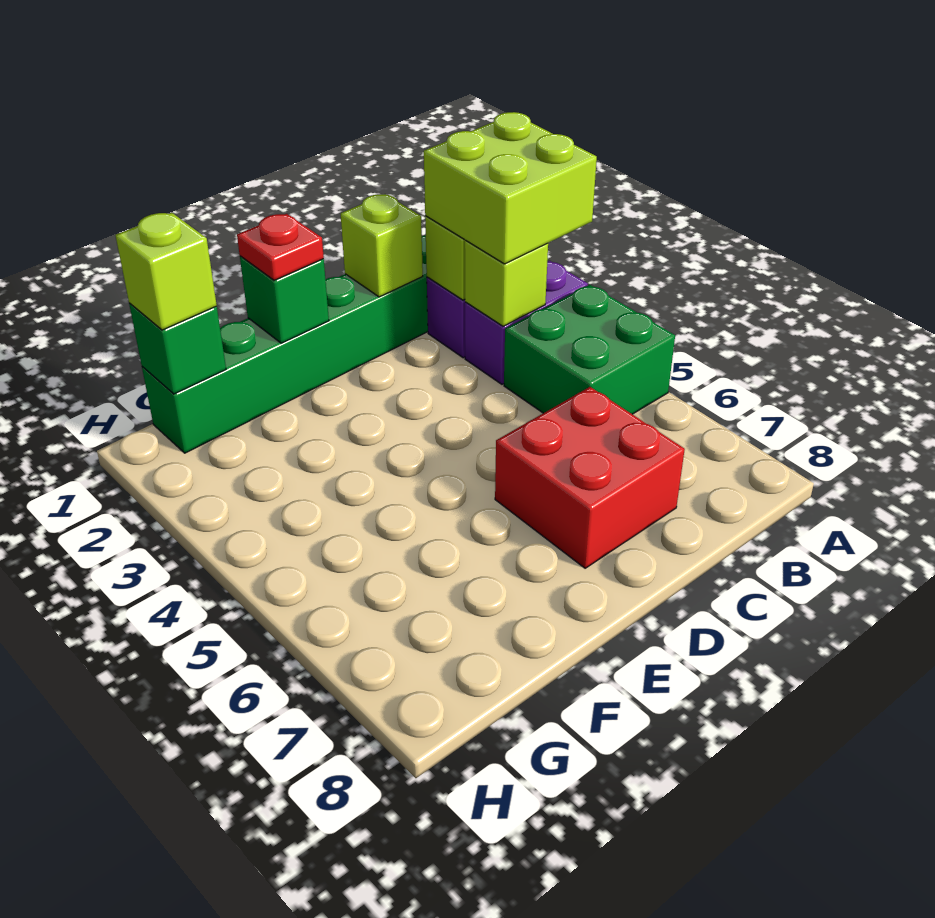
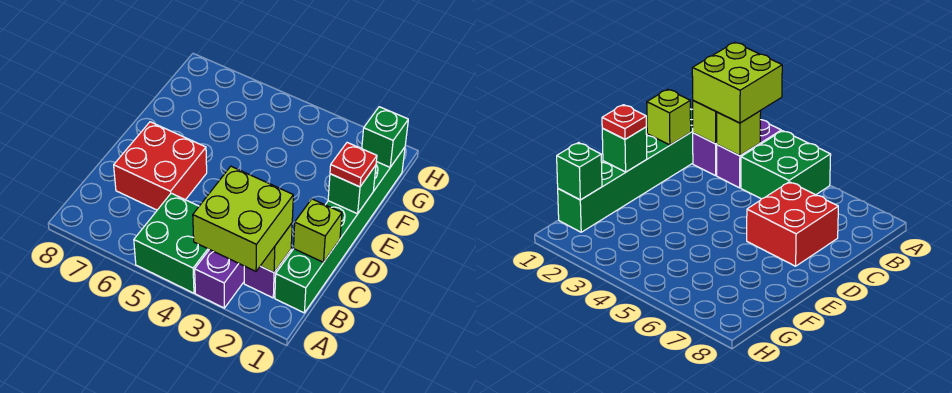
lime 1x1 brick [115,213,217,330] -> none

